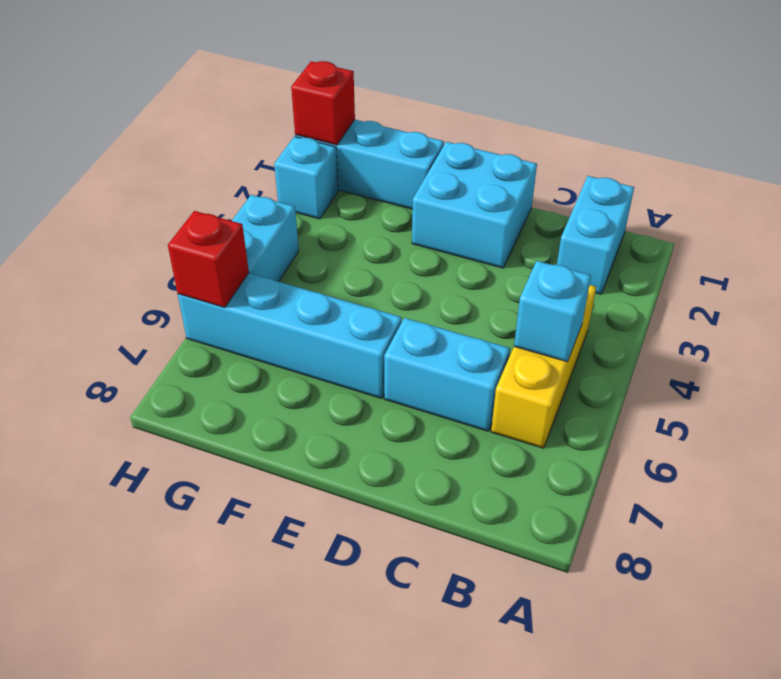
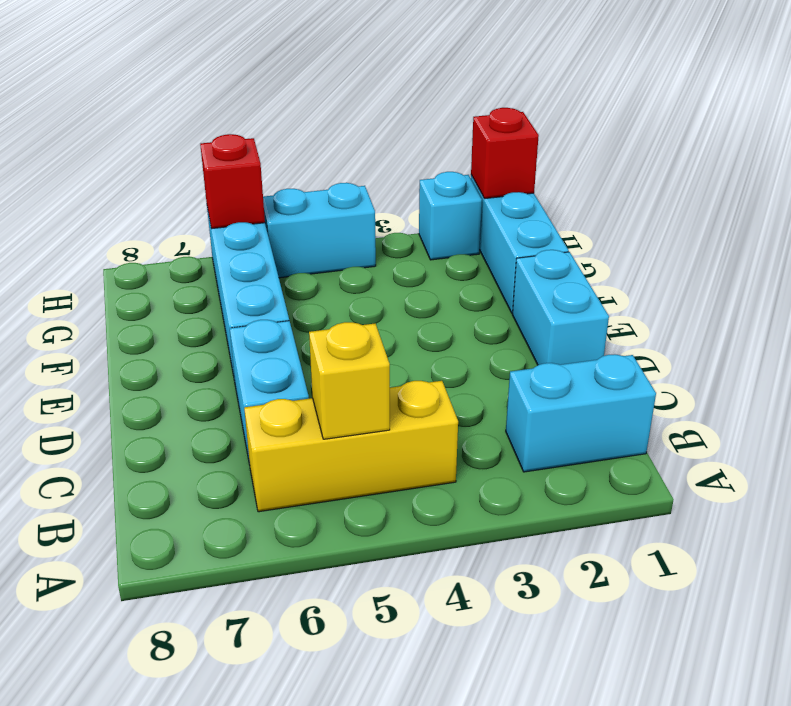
cyan 1x1 brick [514,261,591,362] -> yellow 1x1 brick [309,322,390,439]
cyan 2x2 brick [412,142,537,268] -> cyan 1x2 brick [513,250,609,365]

